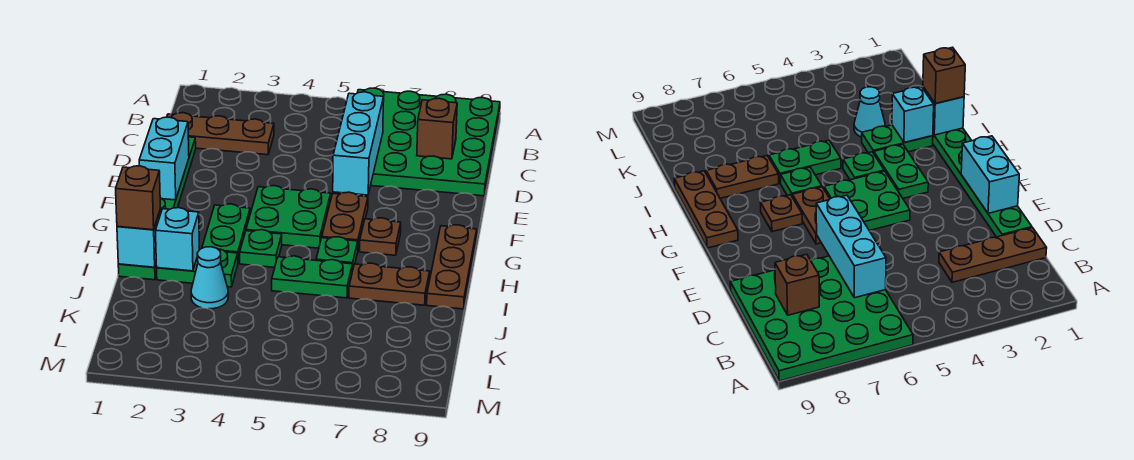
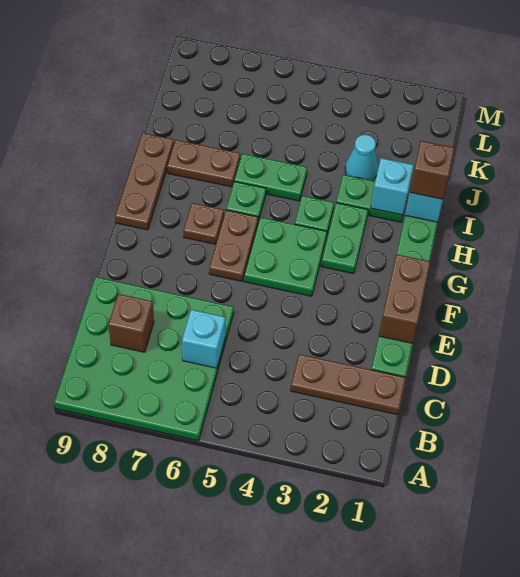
cyan 1x3 brick [333,92,384,195] -> cyan 1x1 brick [182,310,226,368]
cyan 1x2 brick [139,117,189,200] -> brown 1x2 brick [379,254,430,343]

